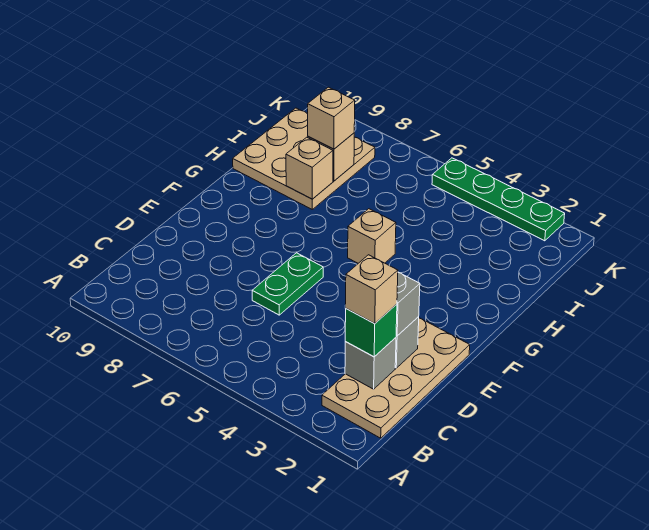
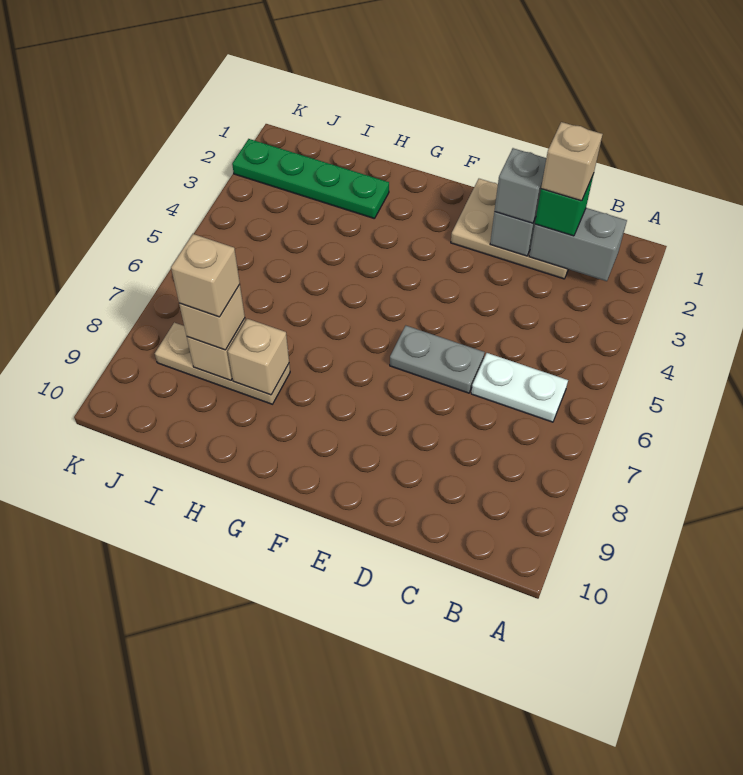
tan 2x4 plate [322,318,470,438] -> tan 2x3 plate [451,179,569,279]
none -> white 1x2 plate [471,353,568,422]
grey 1x1 brick [345,338,396,389] -> grey 1x2 brick [529,208,627,281]
green 1x2 plate [252,253,323,315] -> grey 1x2 plate [390,326,485,393]
tan 1x1 brick [348,209,396,263] -> tan 1x1 brick moved to [171,234,240,317]
tan 3x3 plate [233,108,375,209] -> tan 1x3 plate [155,322,290,404]
green 1x4 plate [432,158,565,241] -> green 1x4 plate turned to [232,139,389,219]

